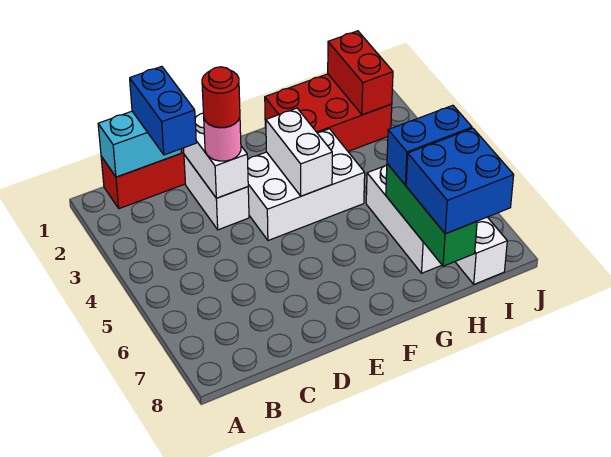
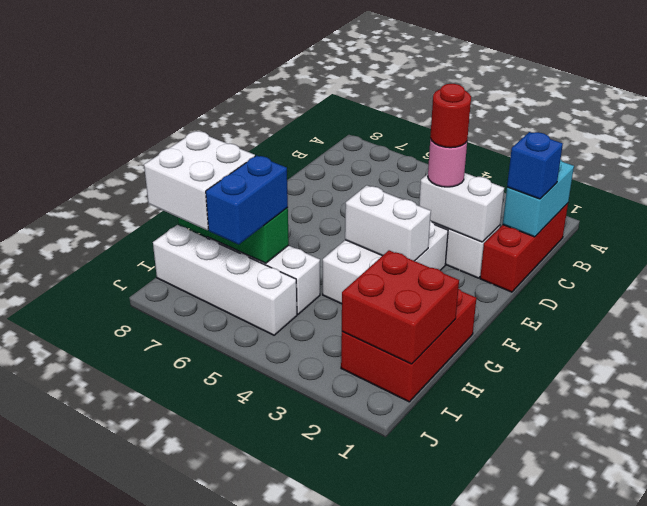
blue 1x2 brick [130,66,196,155] -> blue 1x1 brick [507,132,563,199]
blue 2x2 brick [406,128,514,234] -> white 2x2 brick [144,131,255,230]
red 1x2 brick [328,31,393,115] -> red 2x2 brick [342,250,459,364]

